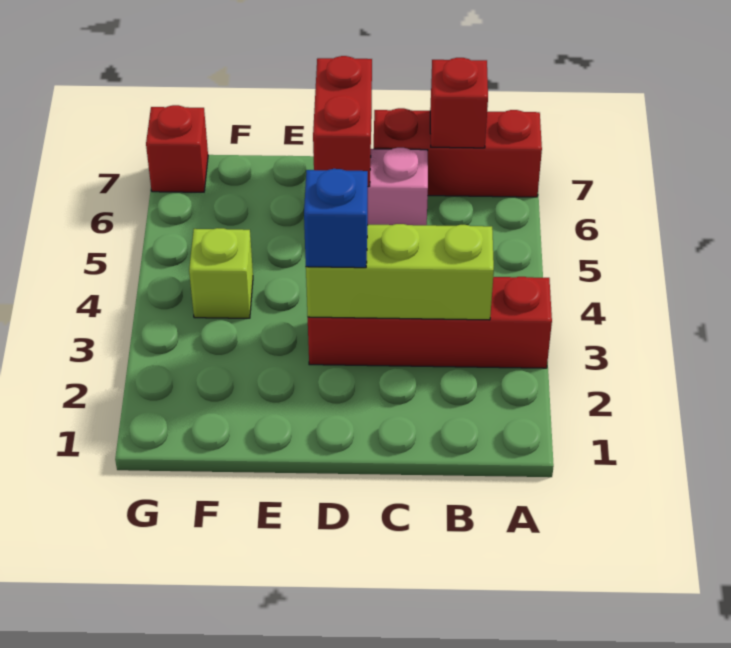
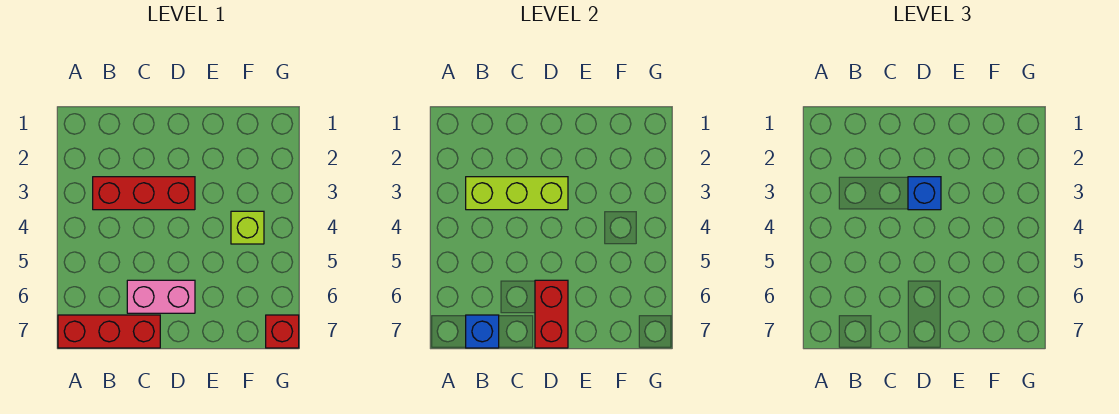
red 1x4 brick [308,277,552,368] -> red 1x3 brick [93,177,195,210]
red 1x1 brick [430,58,488,148] -> blue 1x1 brick [466,315,499,348]

